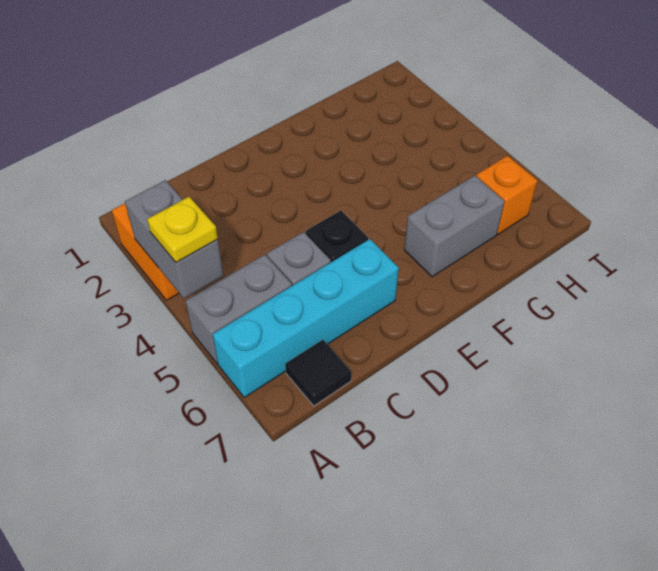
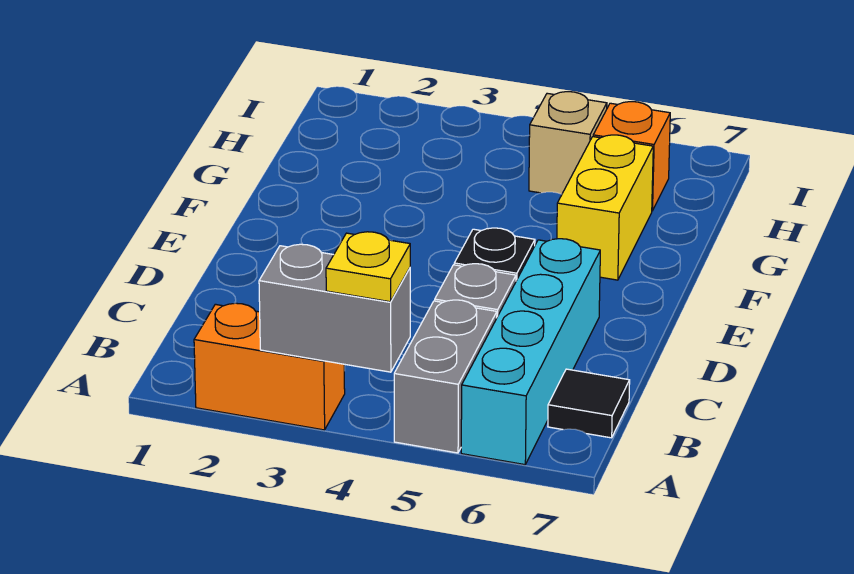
grey 1x2 brick [404,176,505,277] -> yellow 1x2 brick [557,135,653,280]
none -> tan 1x1 brick [529,92,607,194]

